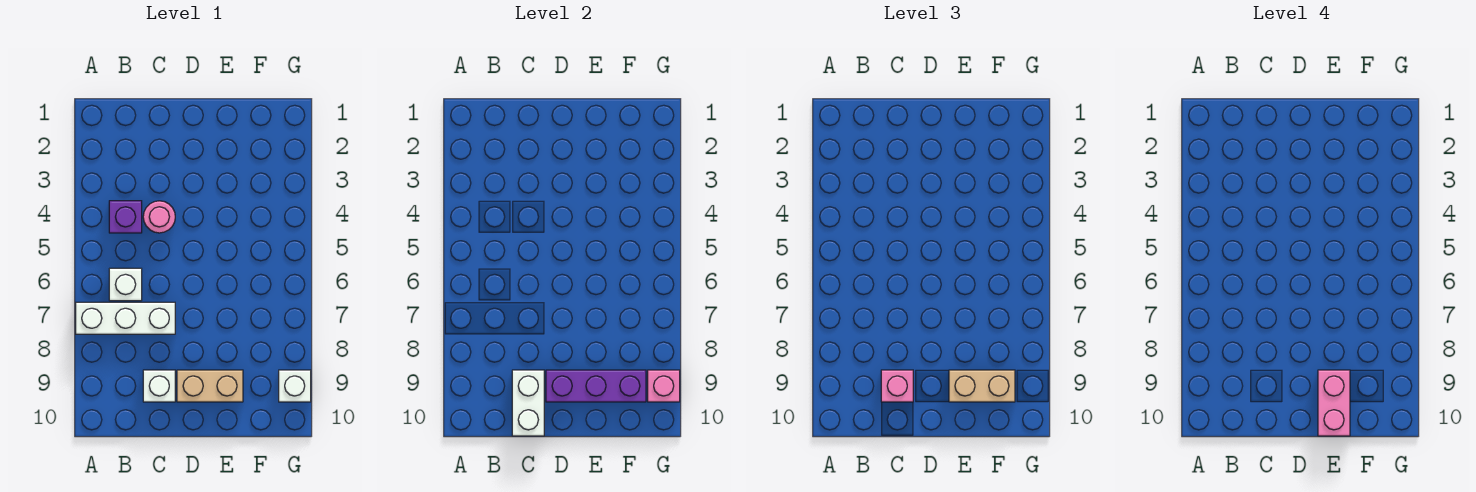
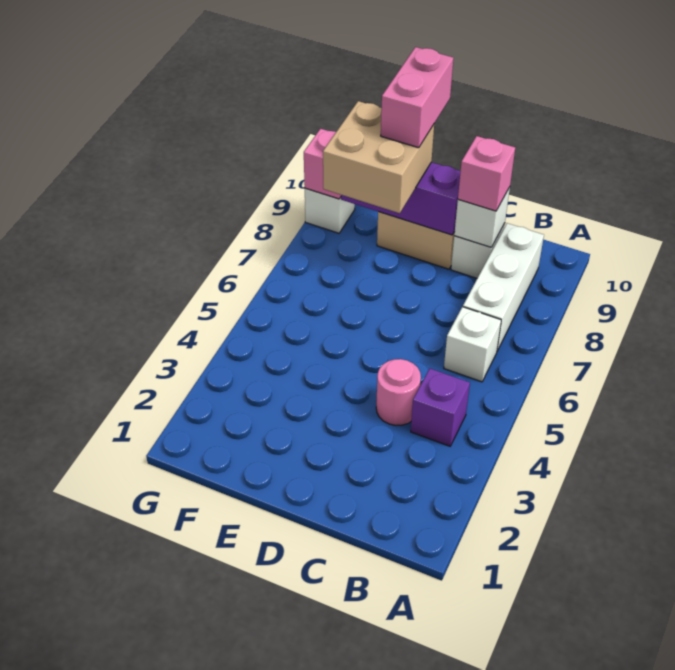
white 1x3 brick [76,302,175,334] -> white 1x3 brick turned to [463,223,544,351]
white 1x2 brick [512,370,544,436] -> white 1x1 brick [454,187,510,247]
tan 1x2 brick [949,370,1015,402] -> tan 2x2 brick [323,101,434,213]

